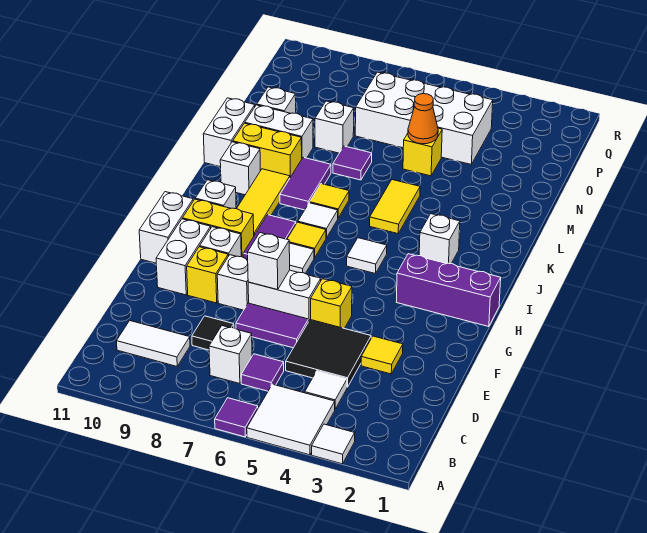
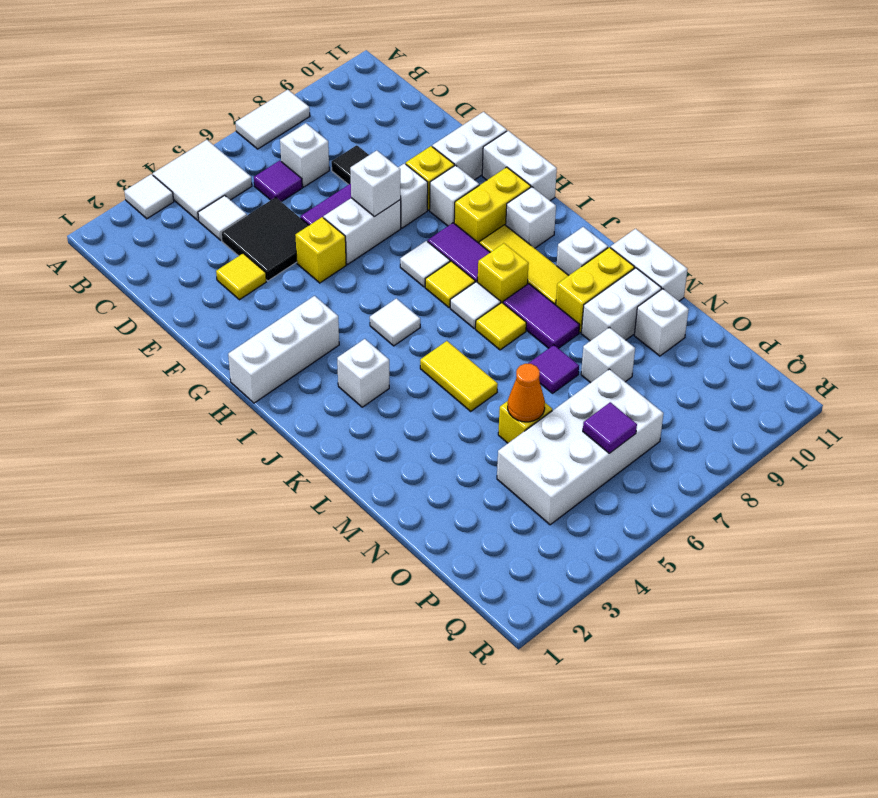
purple 1x1 tile [215,398,258,437] -> purple 1x1 tile moved to [583,402,637,453]
white 1x2 tile [116,321,190,366] -> white 1x2 tile moved to [236,90,310,149]
white 1x2 brick [156,219,211,295] -> white 1x2 brick turned to [432,112,507,180]
purple 1x3 brick [397,254,501,327] -> white 1x3 brick [228,296,339,403]
none -> yellow 1x1 brick [478,243,529,303]

